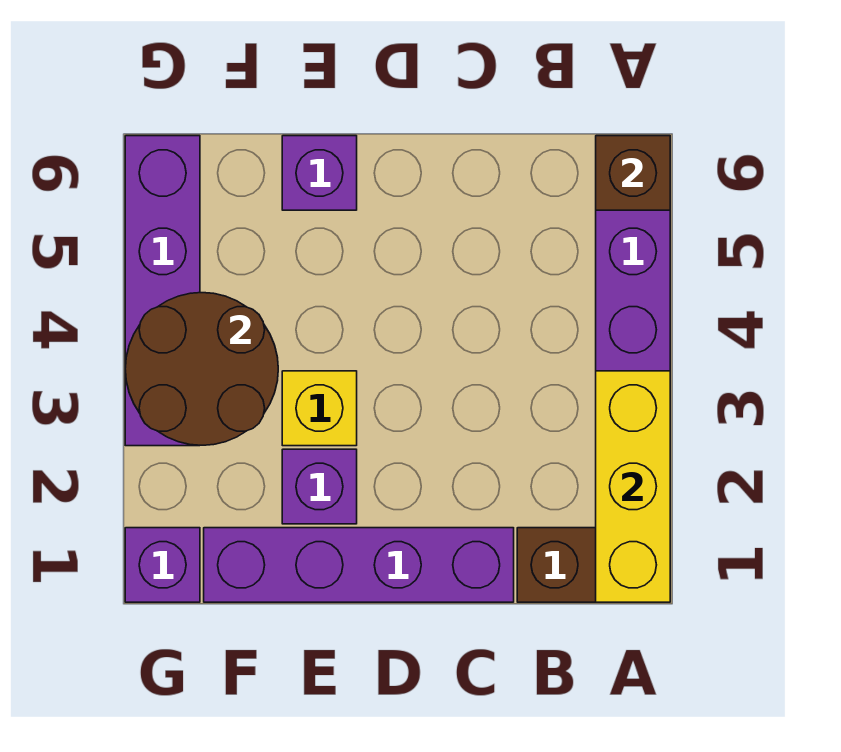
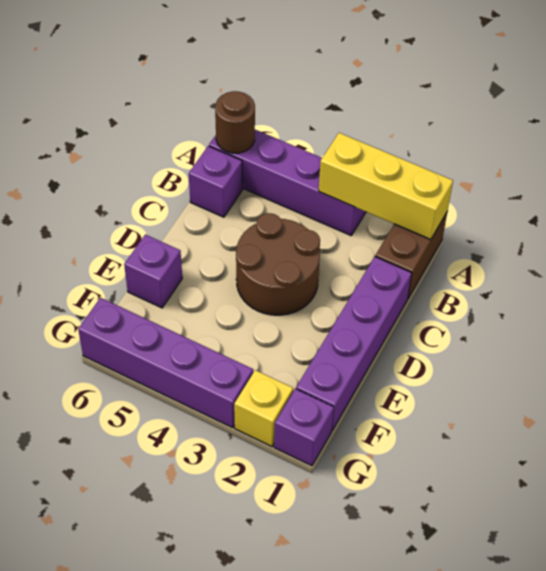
brown 1x1 brick [596,136,670,210] -> brown 1x1 round brick [215,91,255,153]
purple 1x1 brick [282,449,357,524] -> purple 1x1 brick moved to [189,146,243,217]
yellow 1x1 brick [282,371,357,446] -> yellow 1x1 brick moved to [234,370,293,447]
brown 2x2 round brick [125,293,278,445] -> brown 2x2 round brick moved to [236,213,320,315]

